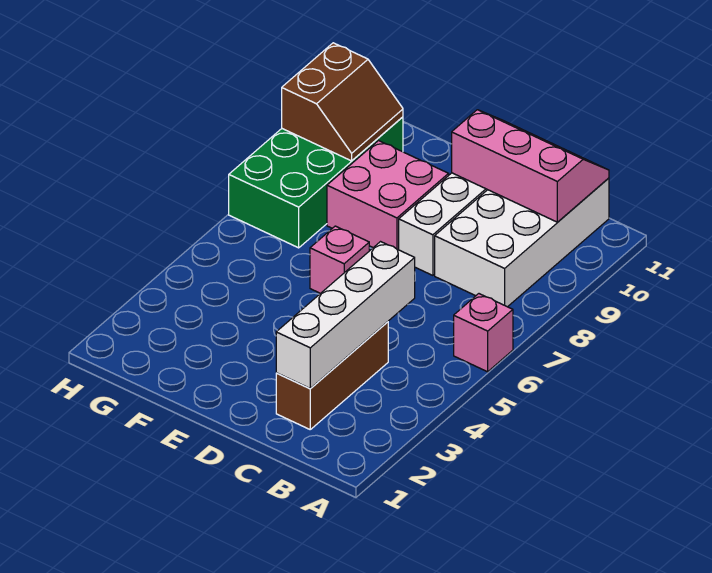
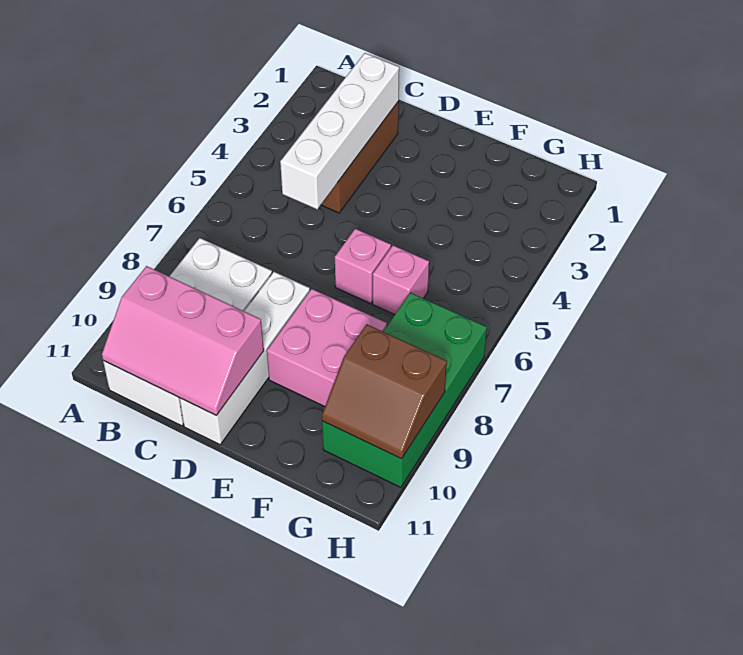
pink 1x1 brick [454,294,513,372] -> pink 1x1 brick moved to [373,245,429,315]
brown 2x2 slope [282,43,403,161] -> brown 2x2 slope turned to [322,324,447,459]

